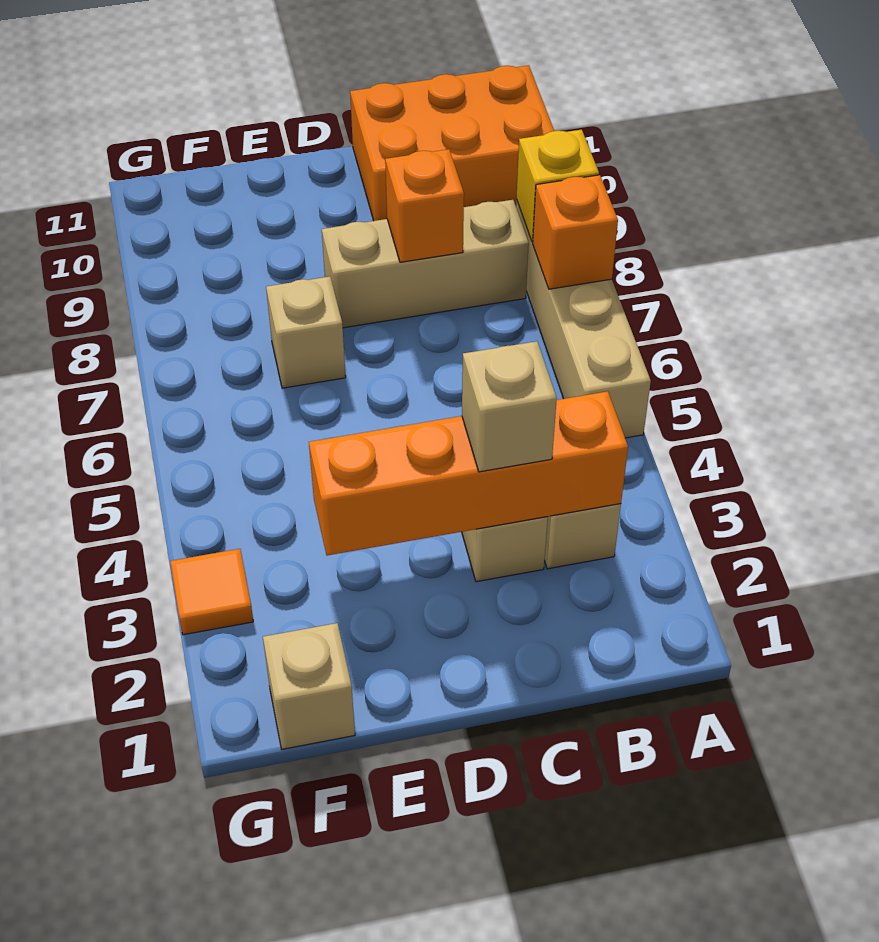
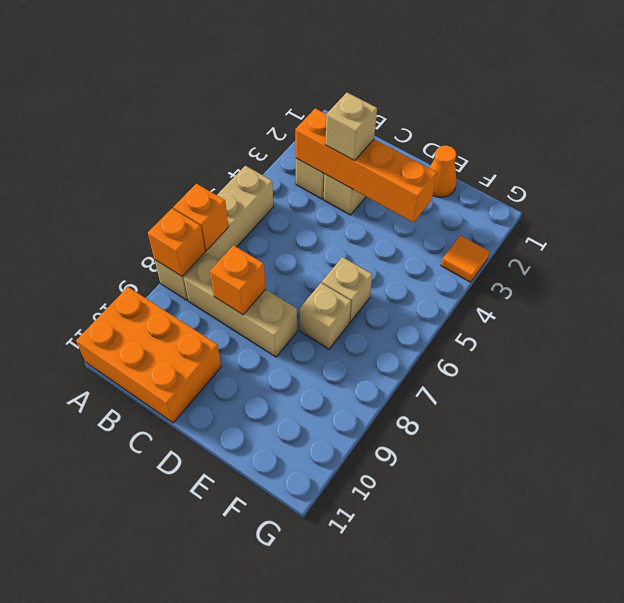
yellow 1x1 brick [516,130,599,242] -> orange 1x1 brick [148,209,205,276]
none -> orange 1x1 cone [430,145,457,197]
tan 1x1 brick [263,623,355,749] -> tan 1x1 brick moved to [322,257,372,322]

